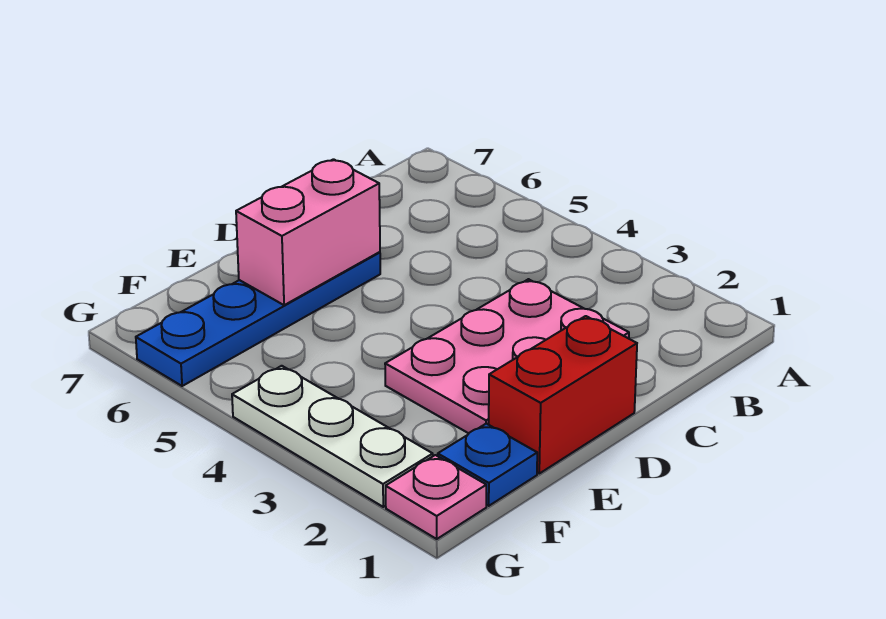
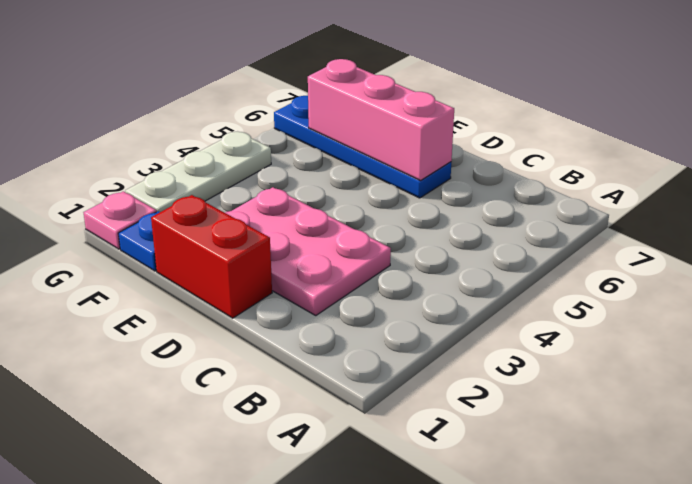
pink 1x2 brick [236,159,380,305] -> pink 1x3 brick [308,59,454,181]

